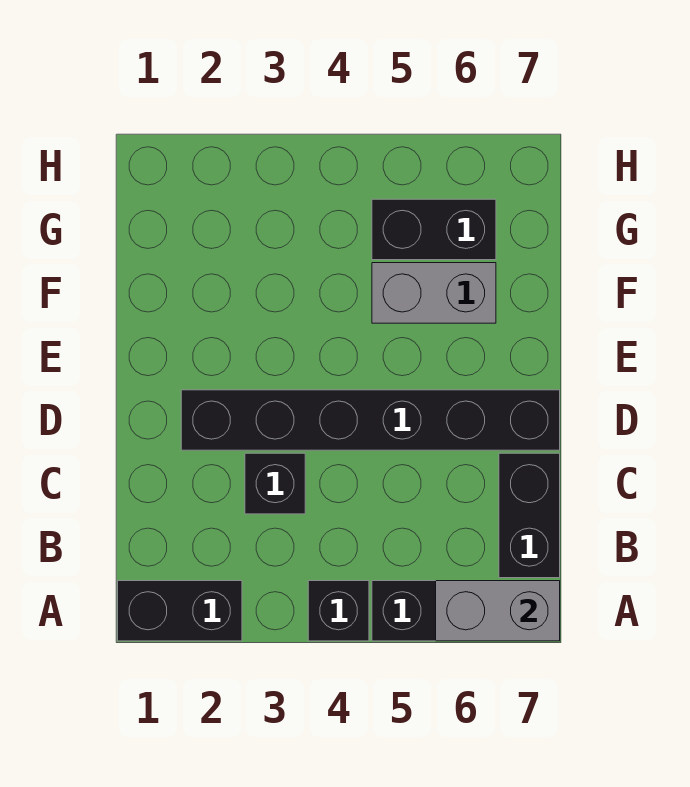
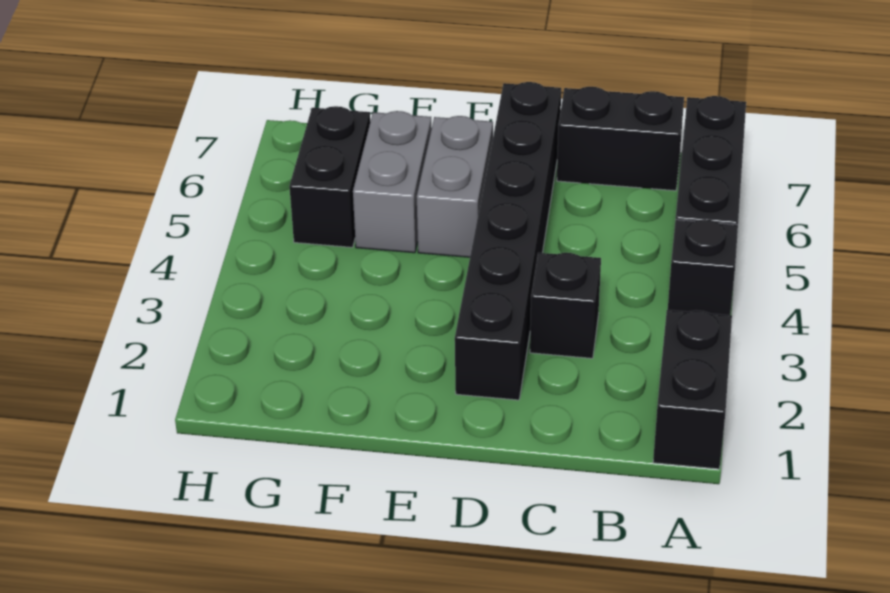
grey 1x2 brick [436,581,560,641] -> grey 1x2 brick moved to [417,116,493,257]

